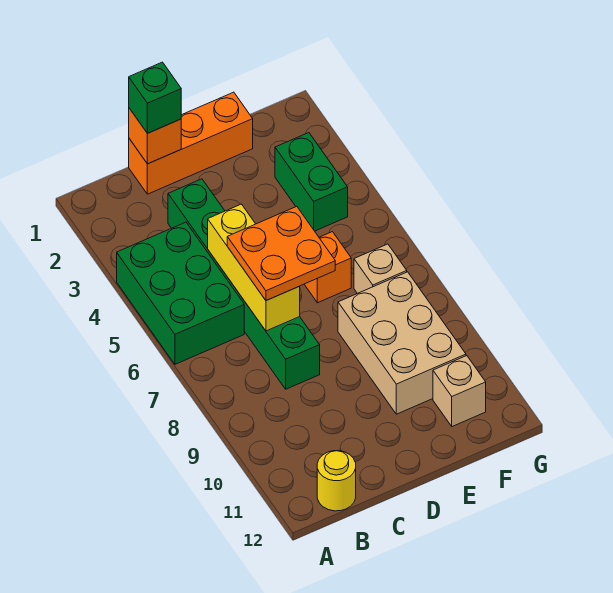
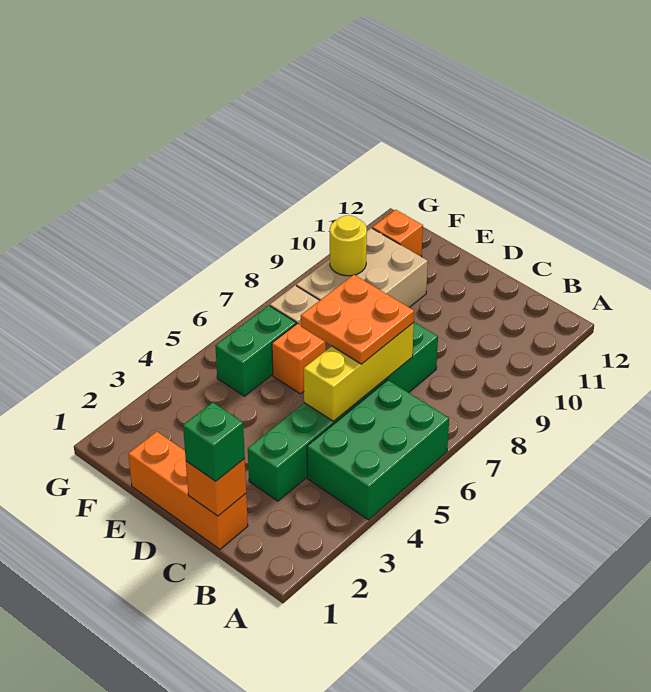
yellow 1x1 round brick [317,451,356,511] -> yellow 1x1 round brick moved to [330,215,367,276]
green 1x2 brick [275,133,348,231] -> green 1x2 brick moved to [215,305,296,396]
tan 1x1 brick [433,356,486,427] -> orange 1x1 brick [372,210,423,257]

